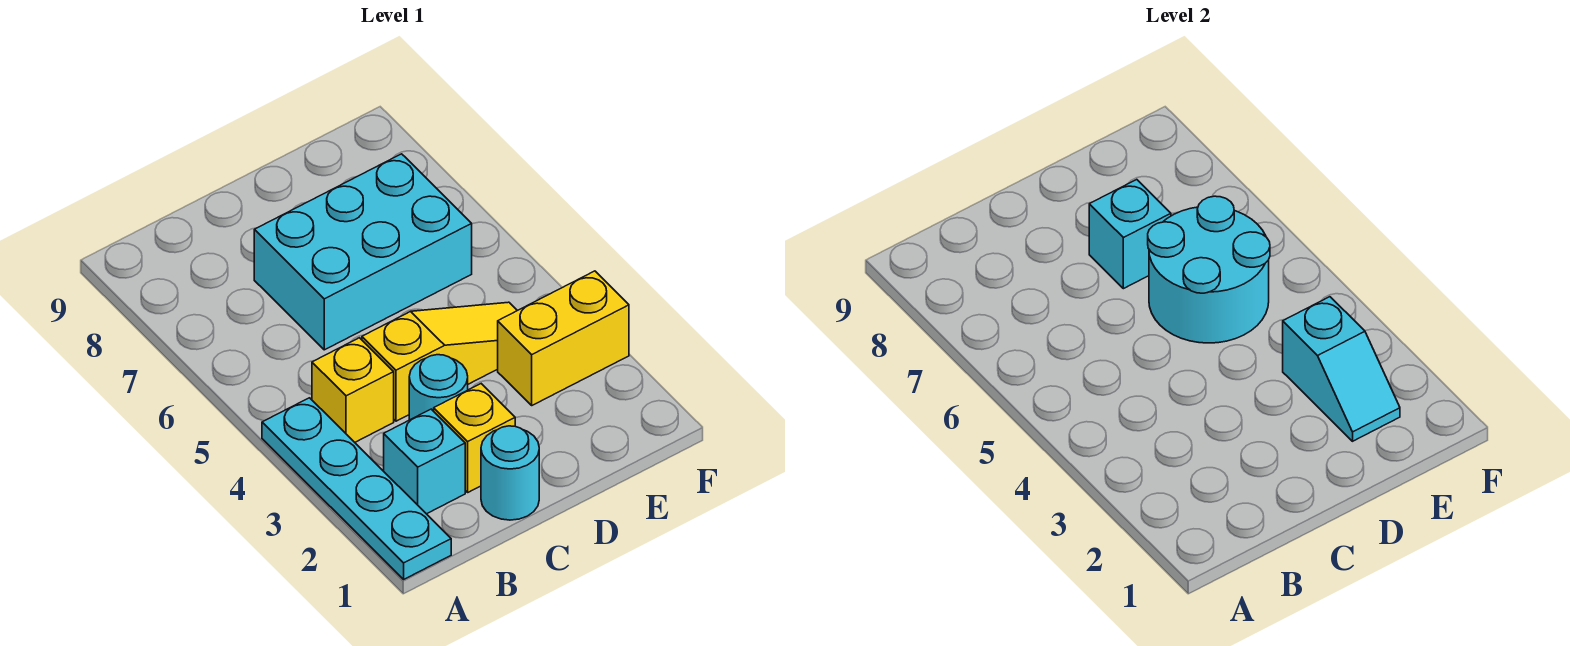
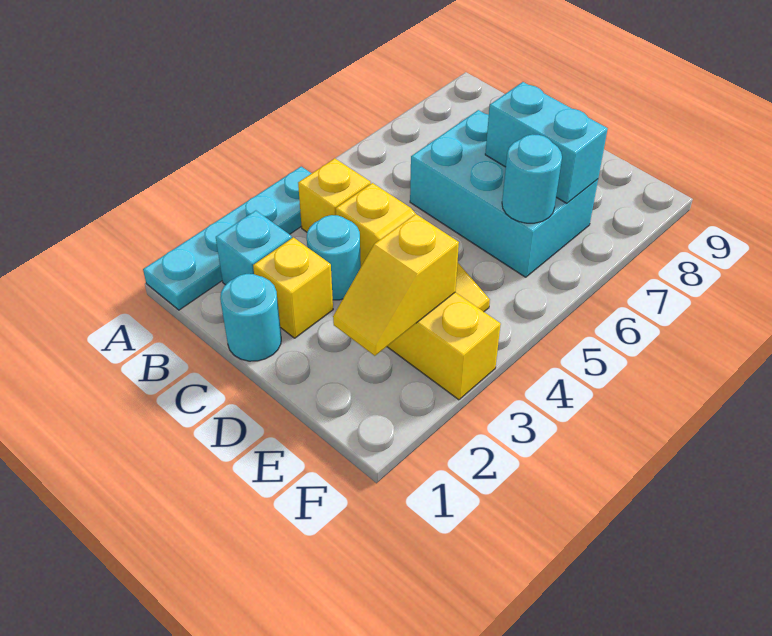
cyan 2x2 round brick [1148,196,1270,343] -> cyan 1x1 round brick [502,134,562,223]
cyan 1x1 brick [1089,180,1171,289] -> cyan 1x2 brick [485,82,608,203]
cyan 1x2 slope [1283,297,1400,441] -> yellow 1x2 slope [333,214,459,356]

